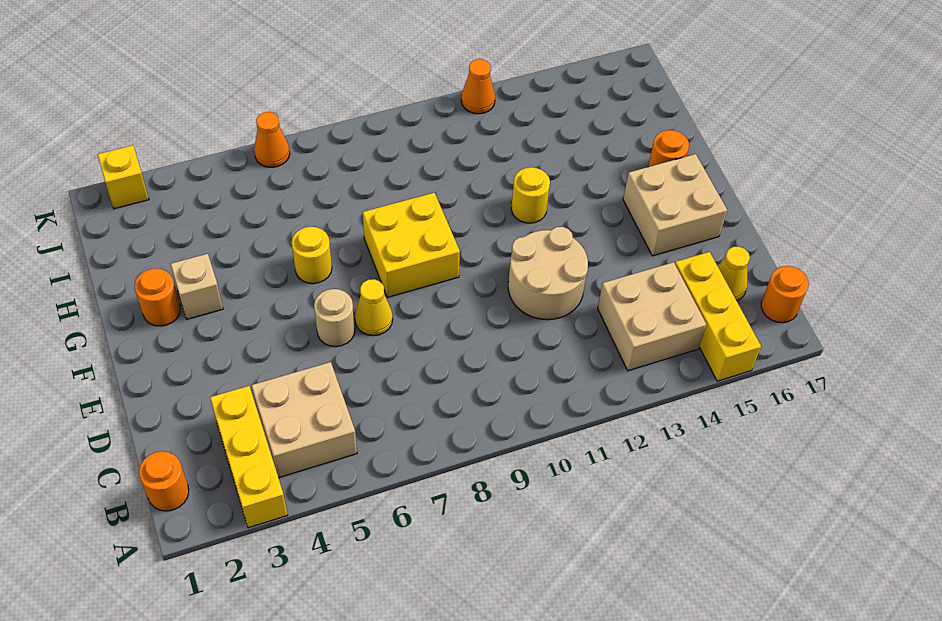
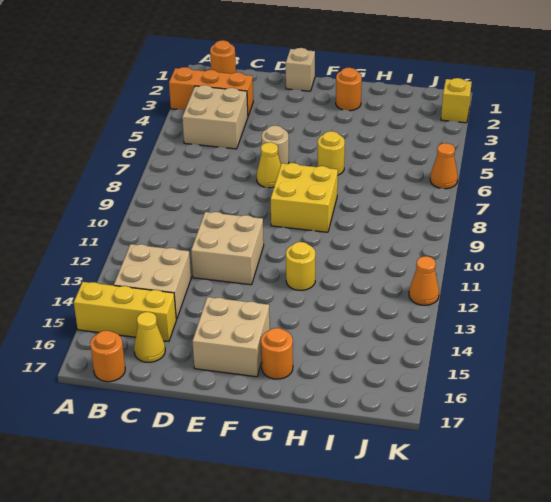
yellow 1x3 brick [210,386,288,528] -> orange 1x3 brick [169,67,253,116]
tan 2x2 round brick [508,227,588,320] -> tan 2x2 brick [191,212,264,285]
tan 1x1 brick [171,254,223,319] -> tan 1x1 brick moved to [286,48,315,91]

